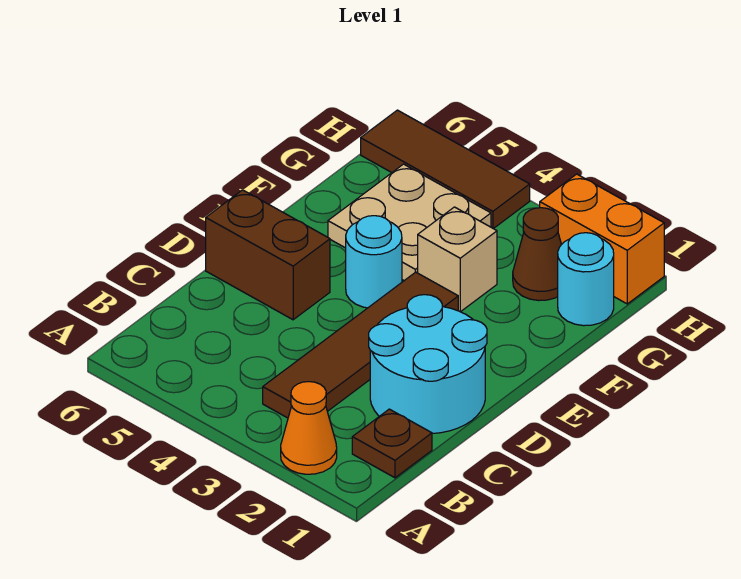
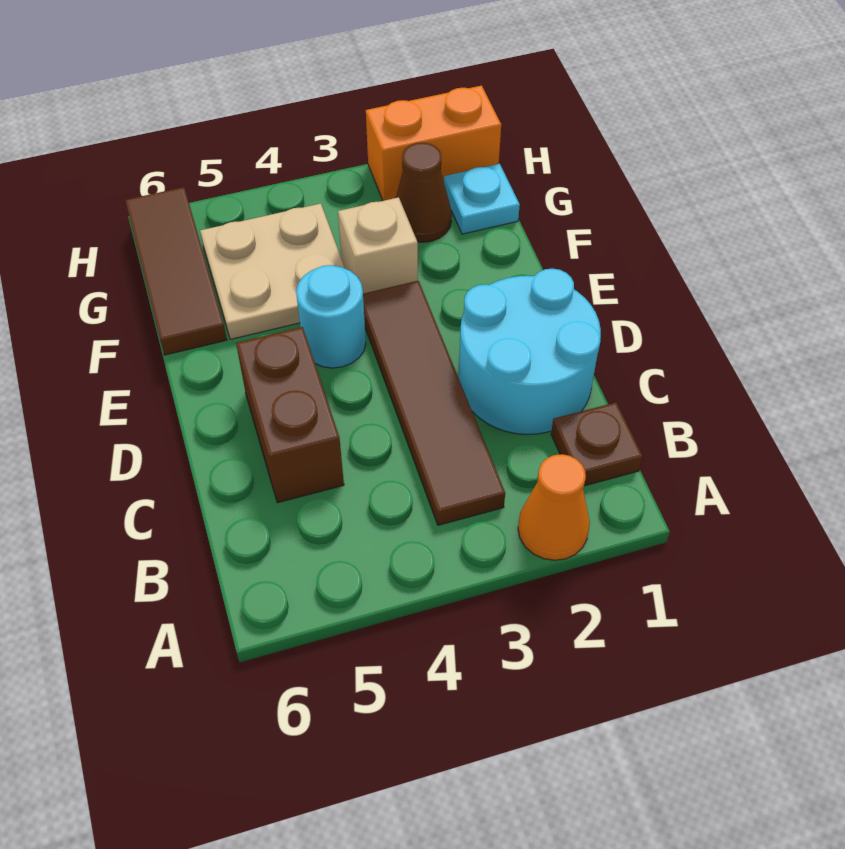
brown 1x2 brick [206,190,330,320] -> brown 1x2 brick turned to [236,327,344,503]
cyan 1x1 round brick [558,233,614,326] -> cyan 1x1 plate [444,164,520,234]
brown 1x3 tile [361,110,530,229] -> brown 1x3 tile turned to [125,187,227,355]

